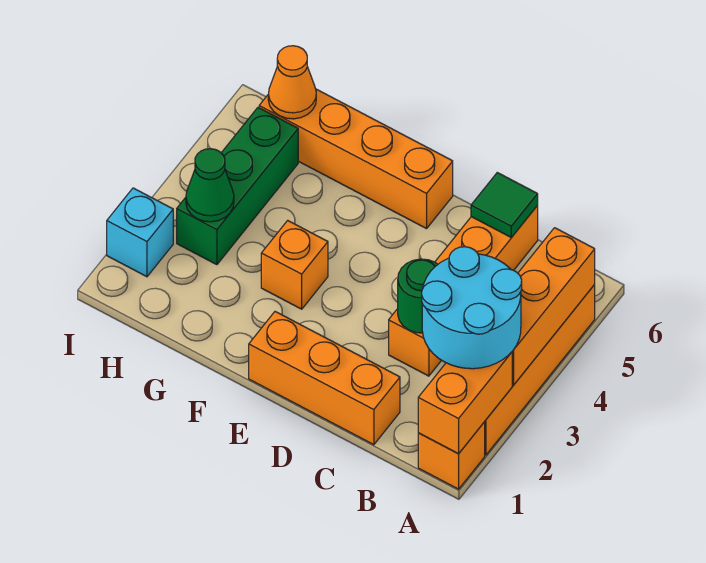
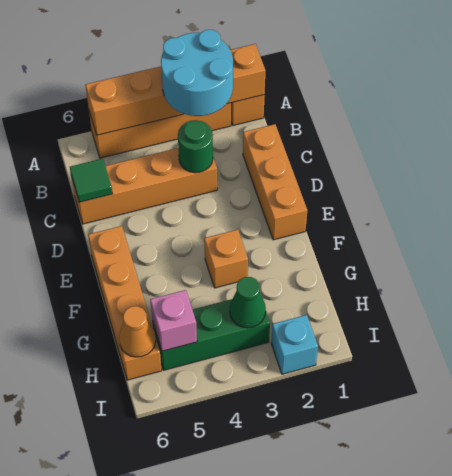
none -> pink 1x1 brick [150,290,197,351]

